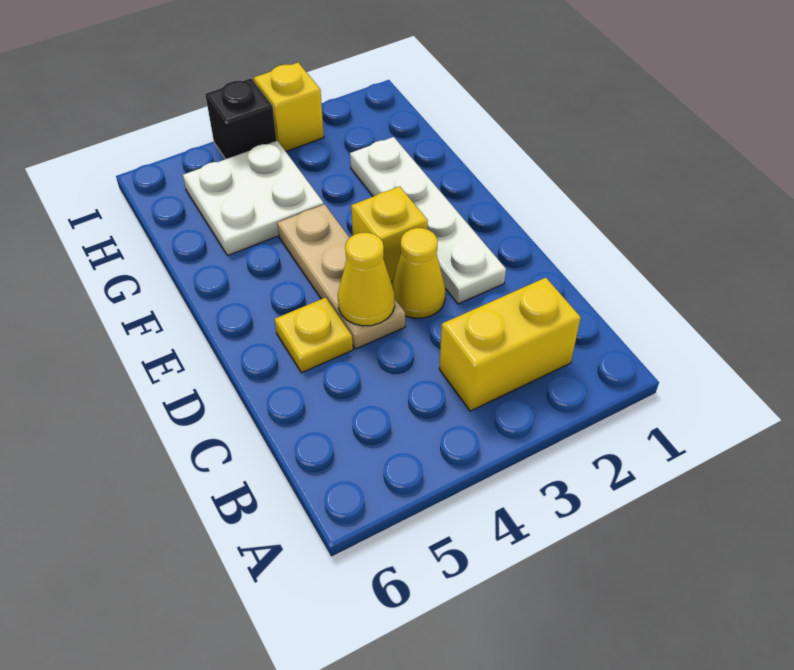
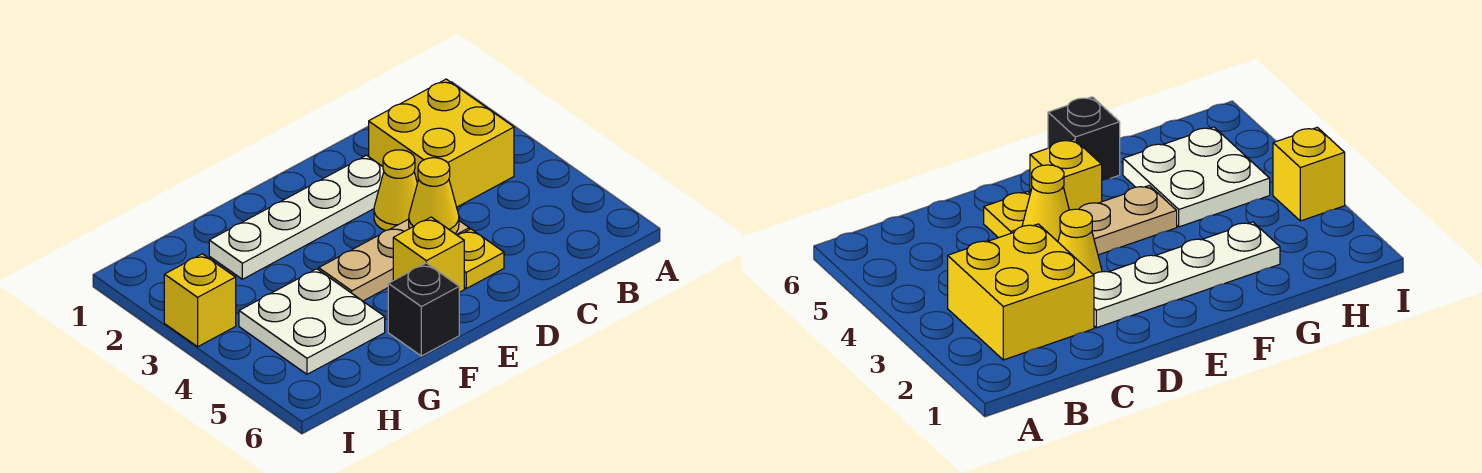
yellow 1x2 brick [439,278,581,411] -> yellow 2x2 brick [369,79,514,207]
yellow 1x1 brick [351,186,428,282] -> yellow 1x1 brick moved to [393,217,464,292]
black 1x1 brick [205,78,277,159] -> black 1x1 brick moved to [388,263,459,356]

